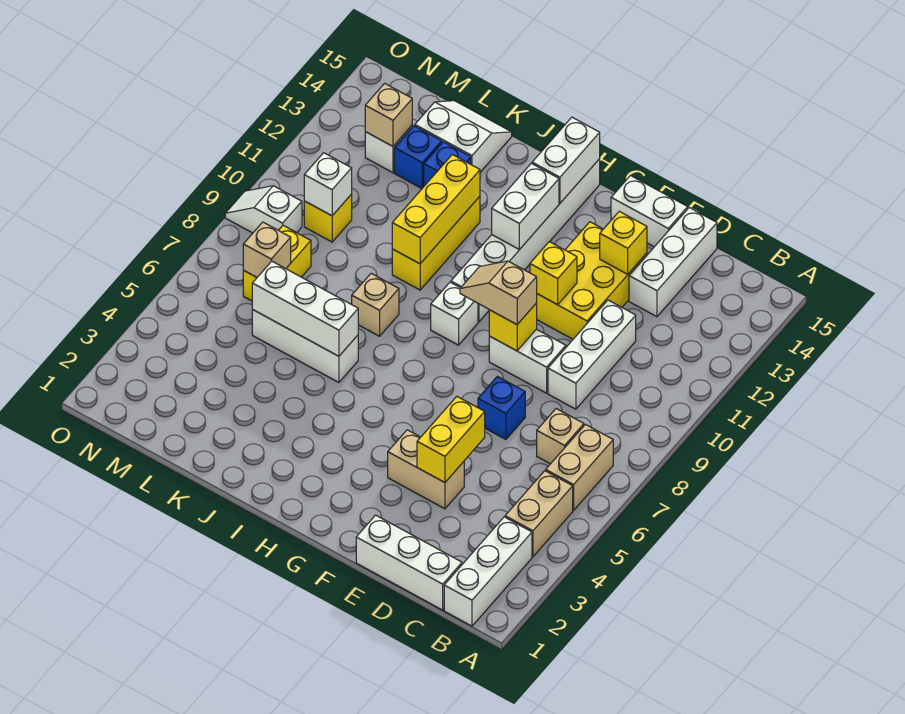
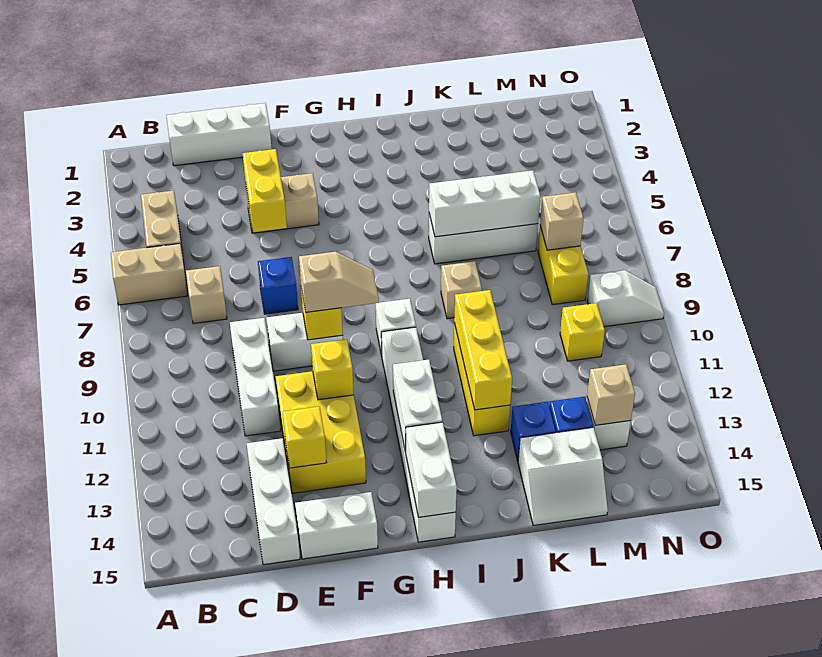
white 1x3 brick [444,517,532,626] -> none
tan 1x2 brick [546,425,613,511] -> tan 1x2 brick turned to [111,243,188,305]
white 1x1 brick [304,153,352,216] -> none

